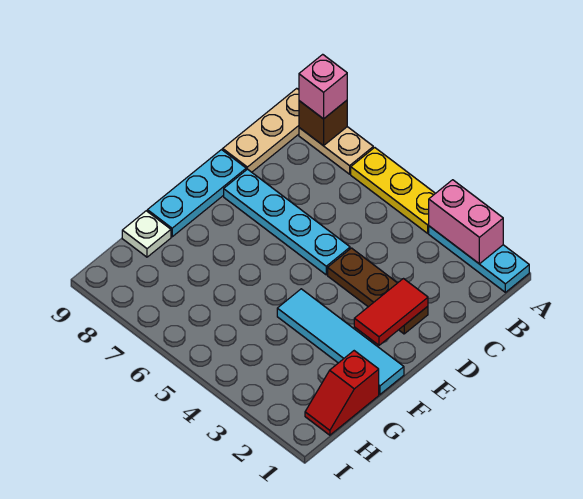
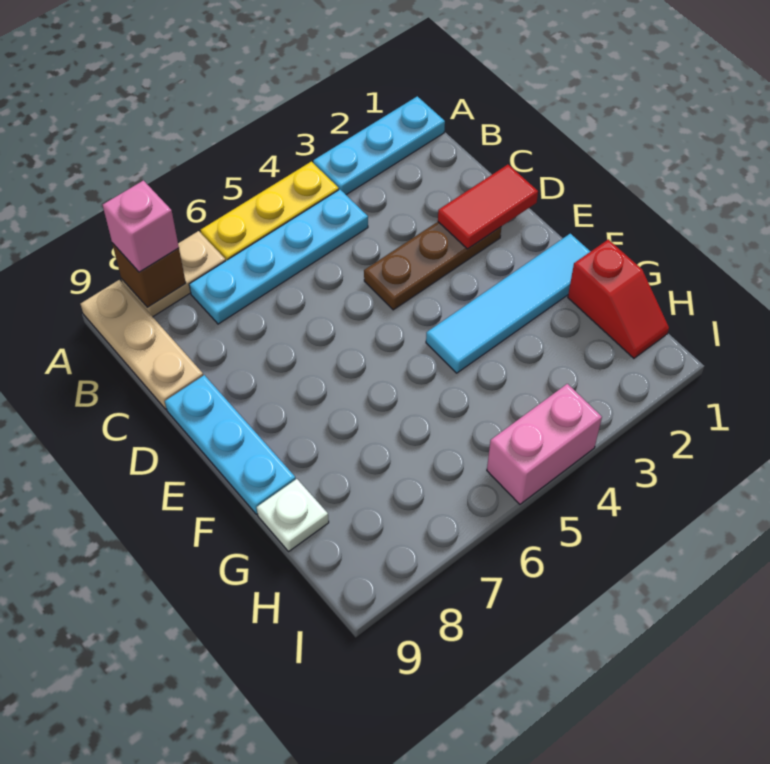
pink 1x2 brick [429,180,503,264] -> pink 1x2 brick moved to [487,384,602,504]
red 1x2 tile [354,279,428,345] -> red 1x2 tile turned to [438,165,538,249]
cyan 1x4 plate [224,169,350,275] -> cyan 1x4 plate moved to [189,189,368,324]

